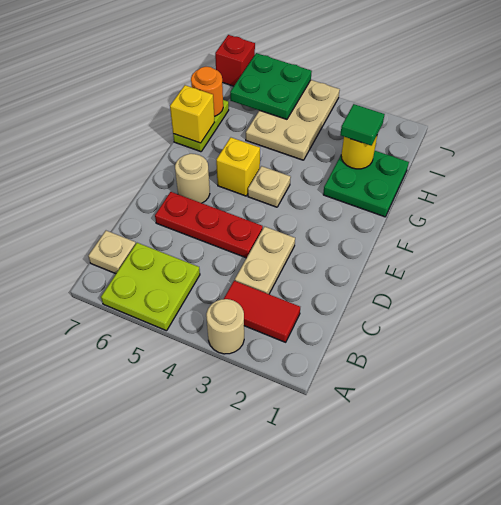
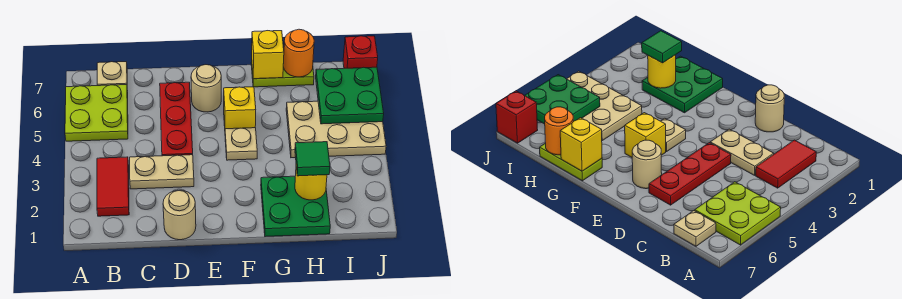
tan 1x1 round brick [206,299,244,354] -> tan 1x1 round brick moved to [163,190,196,240]

